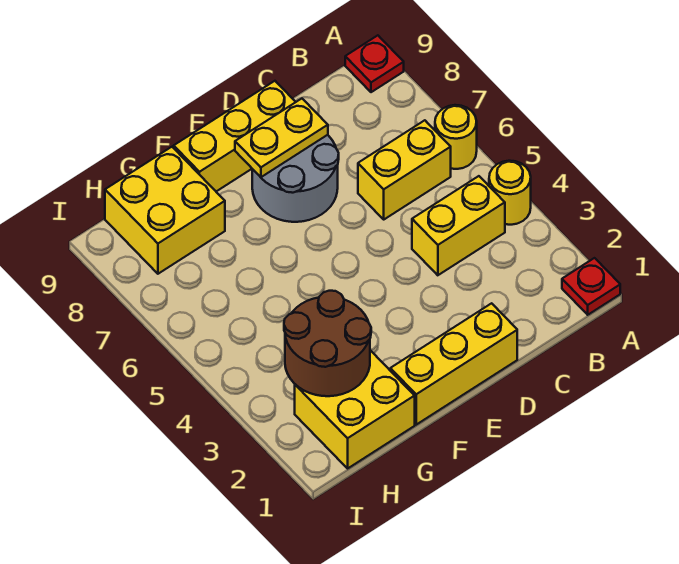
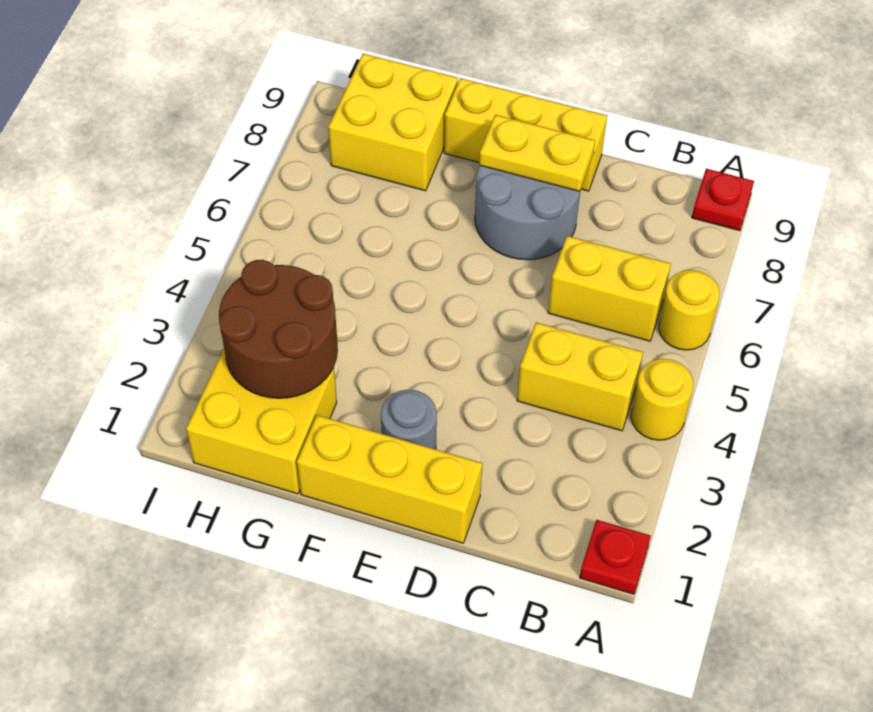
none -> grey 1x1 round brick [381,390,437,449]

